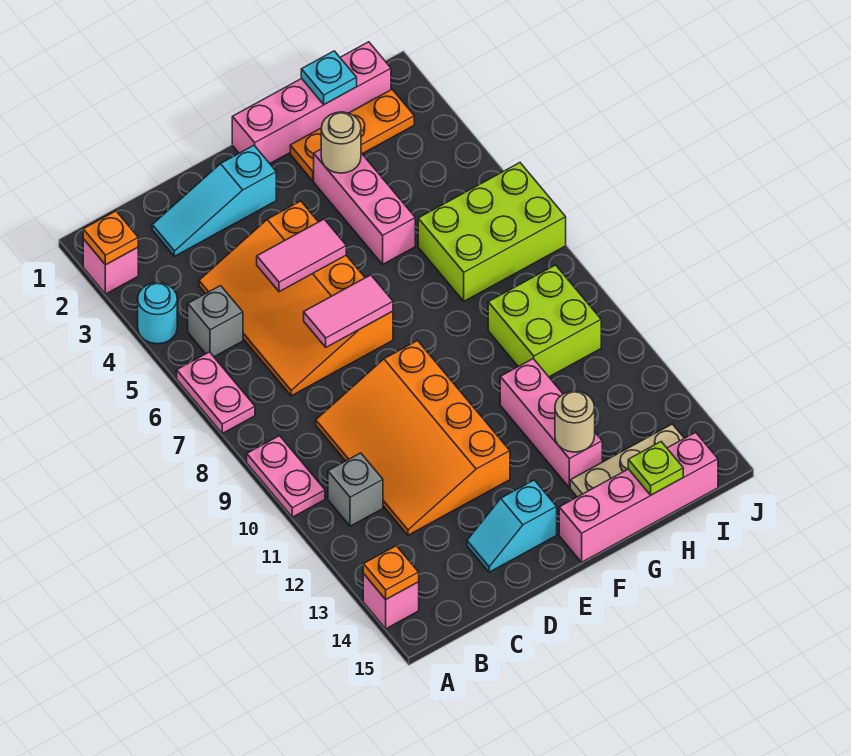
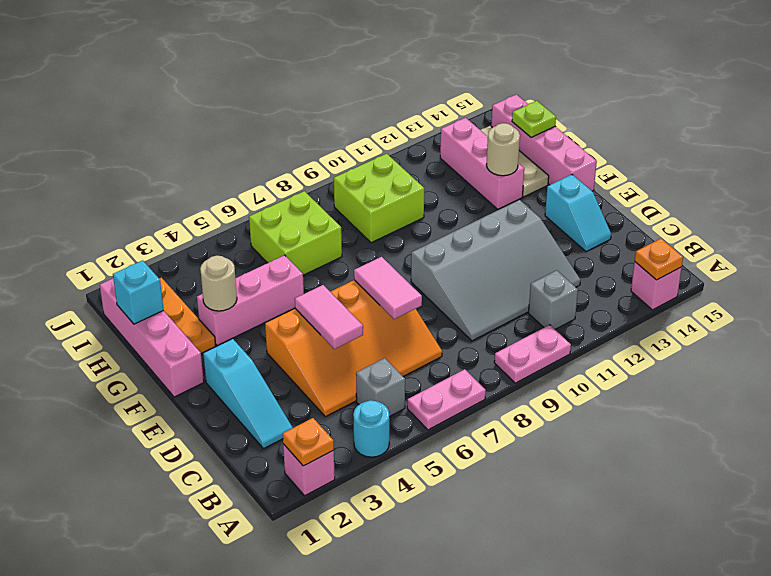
orange 3x4 slope [316,341,510,535] -> grey 3x4 slope [411,200,581,341]
pink 1x3 brick [500,359,602,488] -> pink 1x3 brick turned to [440,118,524,209]
cyan 1x1 plate [301,51,357,105] -> cyan 1x1 brick [113,260,164,324]
lime 2x3 brick [418,163,566,301] -> lime 2x2 brick [249,191,342,275]

